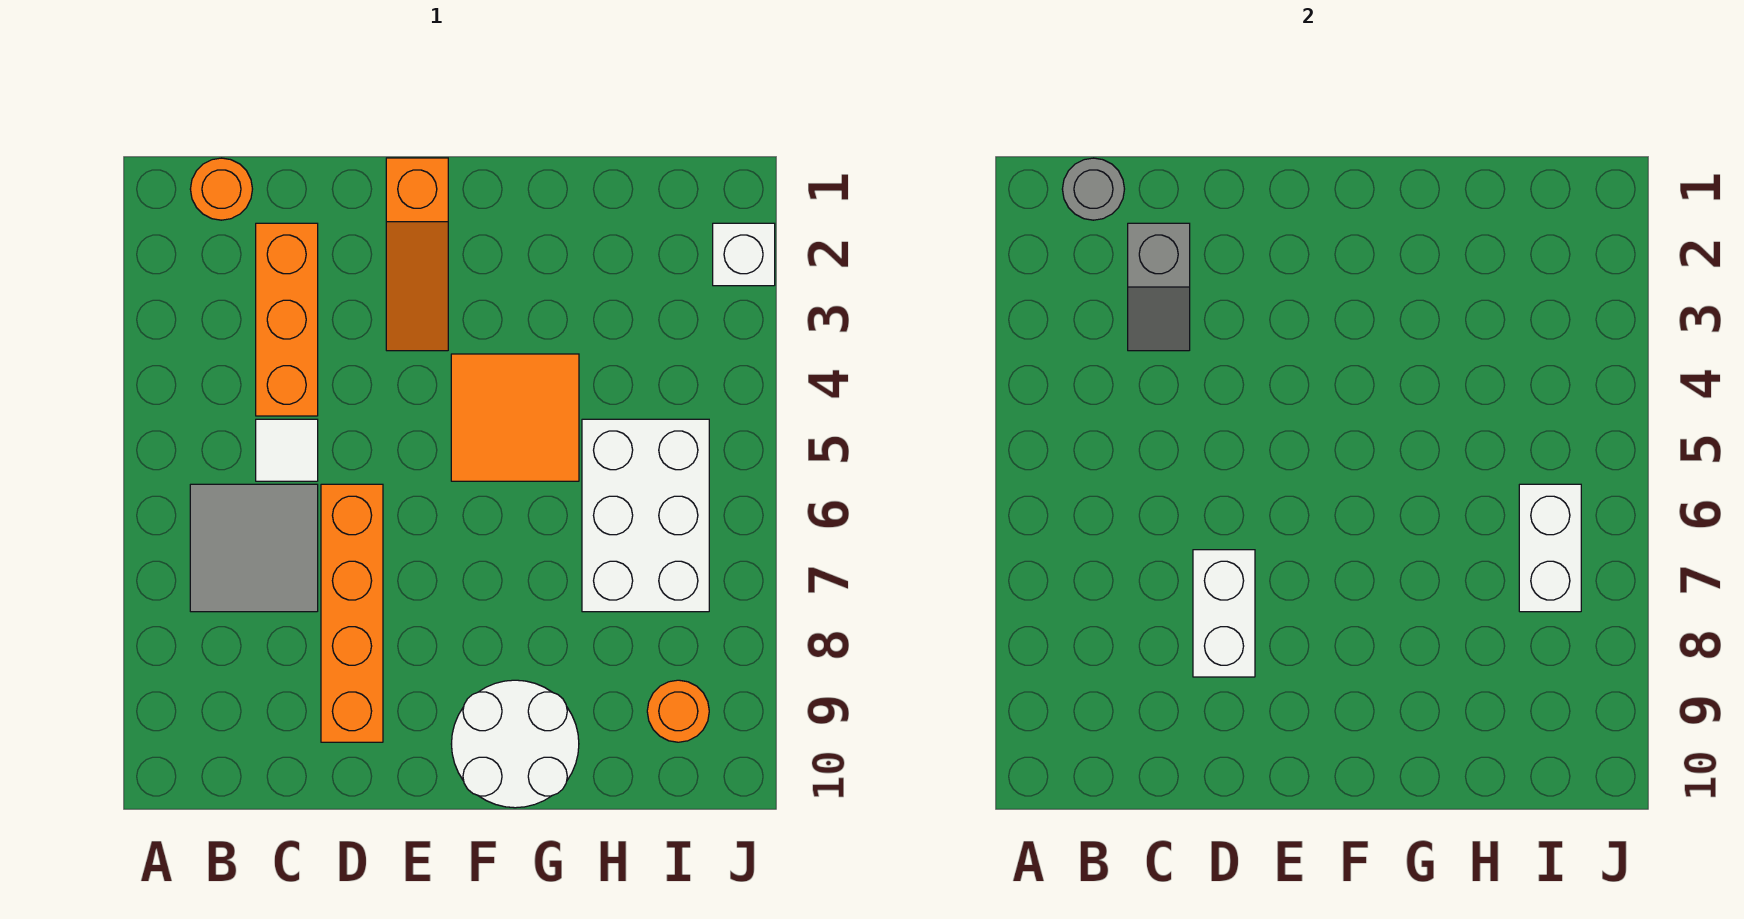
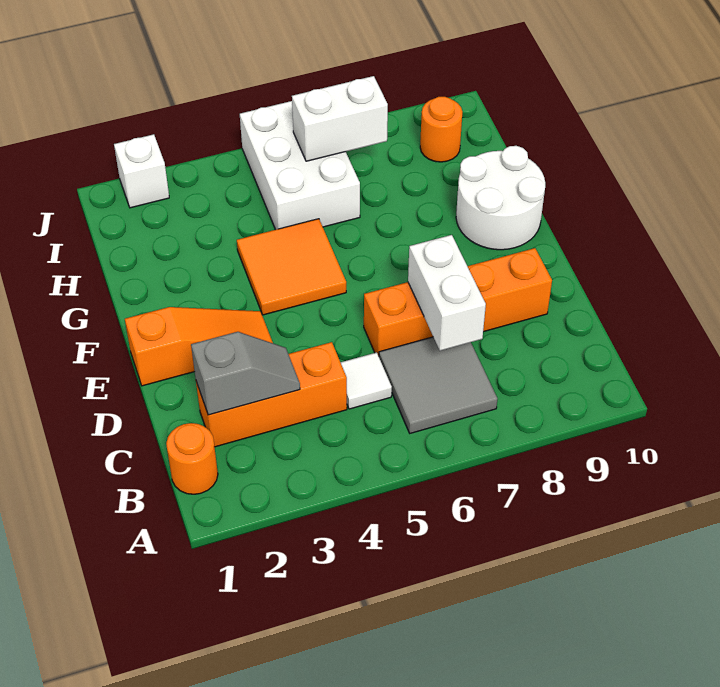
grey 1x1 round brick [1062,158,1124,220] -> none
white 1x2 brick [1193,550,1255,677] -> white 1x2 brick turned to [408,235,486,351]
white 2x3 brick [582,419,709,612] -> white 2x3 brick turned to [240,101,360,230]

